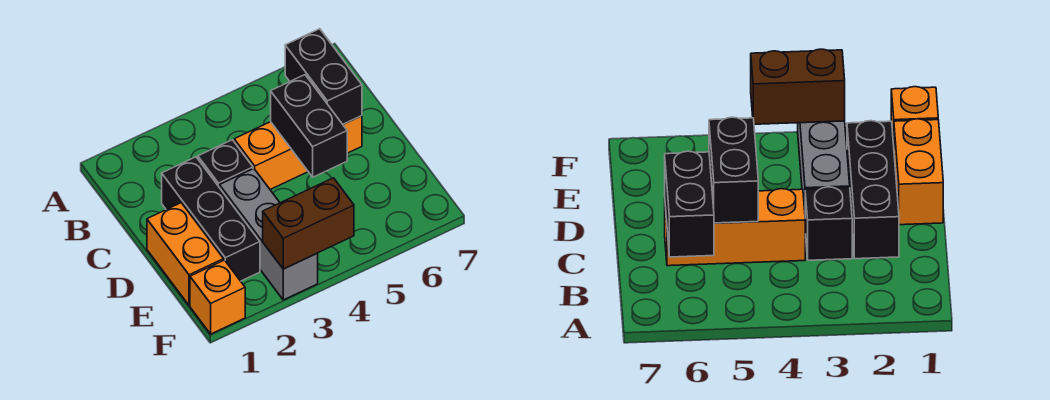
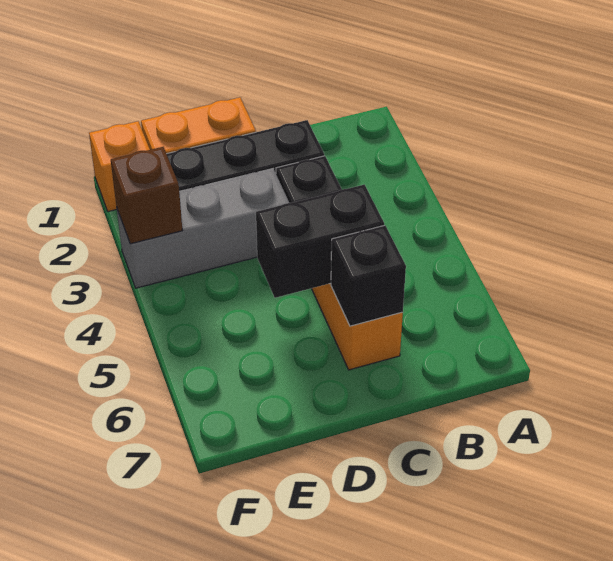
black 1x2 brick [285,29,362,124] -> black 1x1 brick [331,225,406,326]
brown 1x2 brick [263,178,354,269] -> brown 1x1 brick [111,147,182,244]

